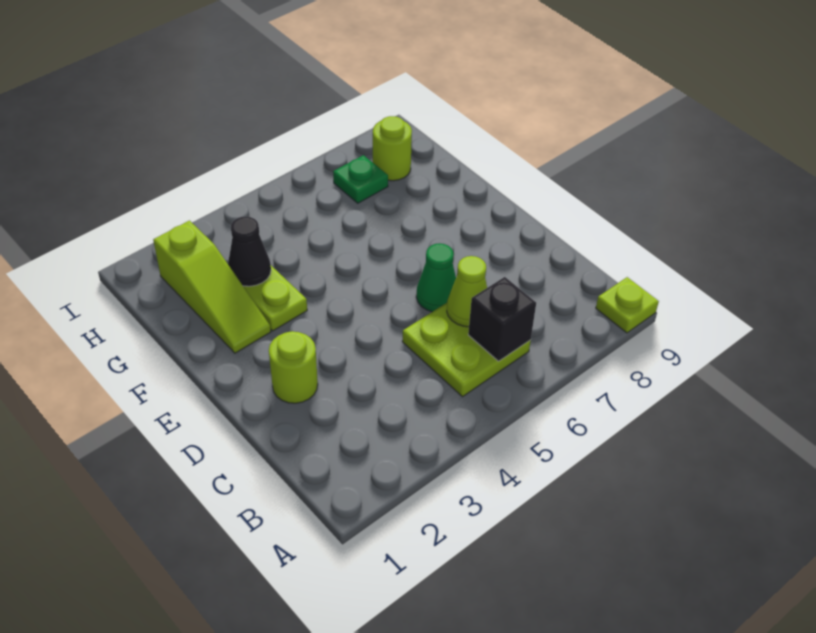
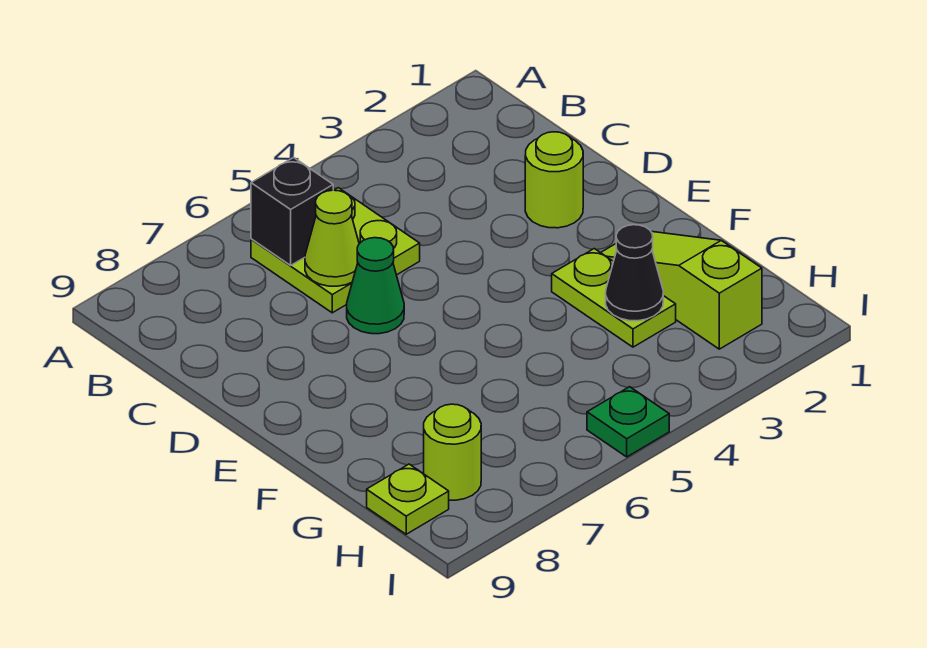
lime 1x1 plate [596,277,659,333] -> lime 1x1 plate moved to [367,464,449,534]
green 1x1 plate [333,155,388,203] -> green 1x1 plate moved to [587,387,669,457]

